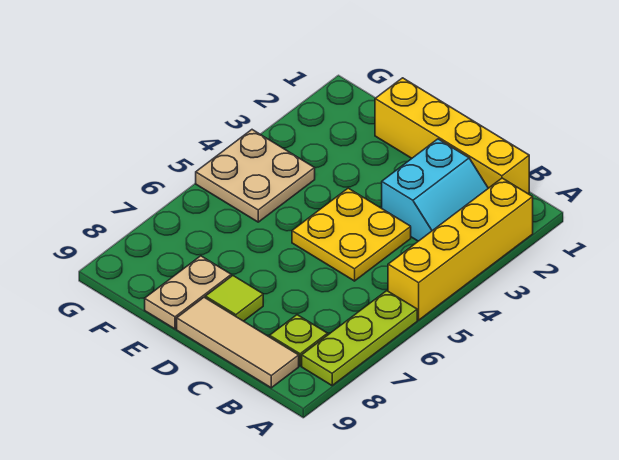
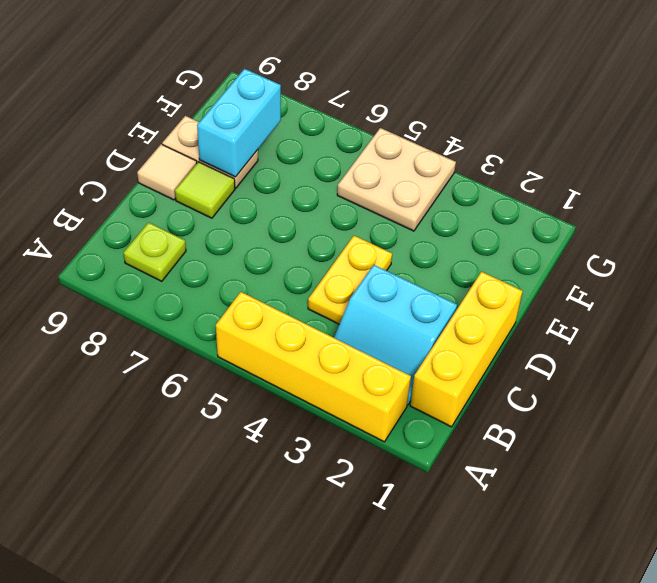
lime 1x3 plate [302,291,417,385] -> none
yellow 1x4 brick [375,78,529,194] -> yellow 1x3 brick [410,272,522,427]
tan 1x3 tile [177,297,299,388] -> tan 1x1 tile [137,144,197,200]
yellow 2x2 plate [292,188,411,281] -> yellow 1x2 plate [308,236,392,324]
none -> cyan 1x2 brick [197,69,281,177]

